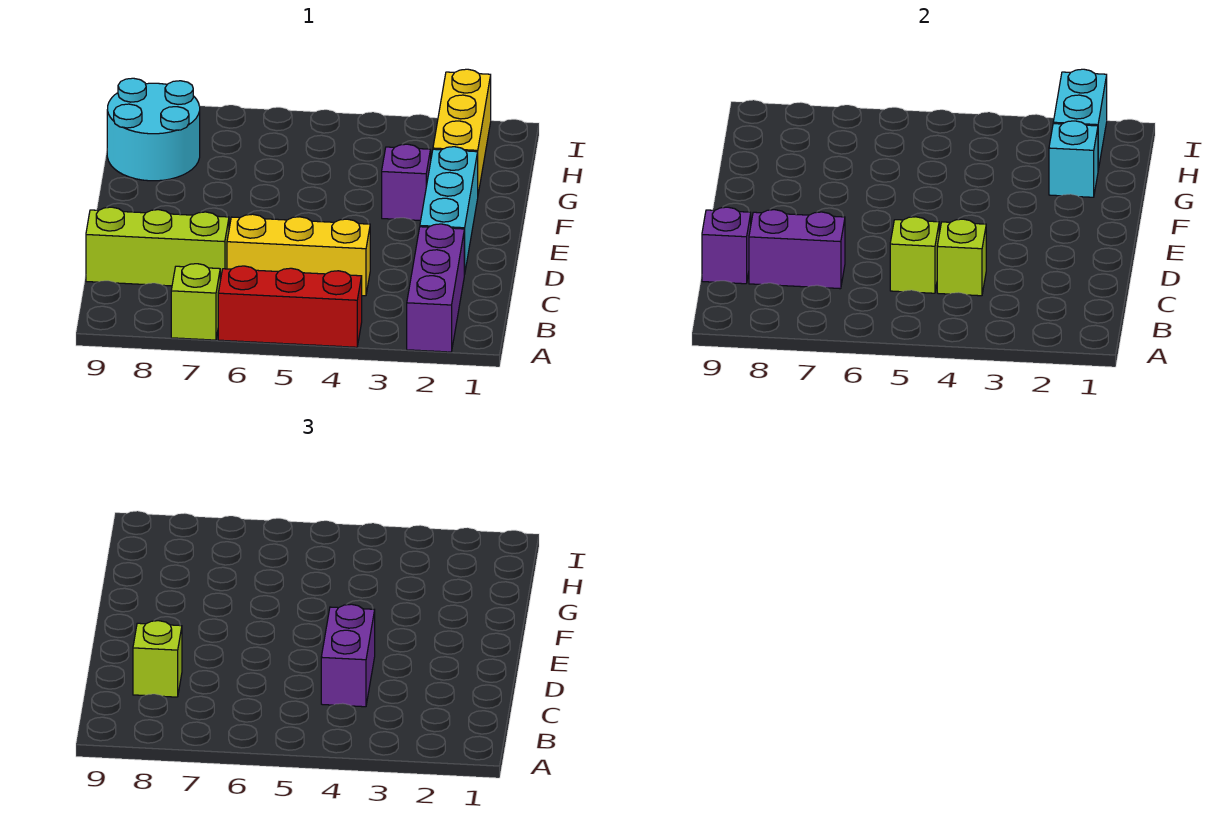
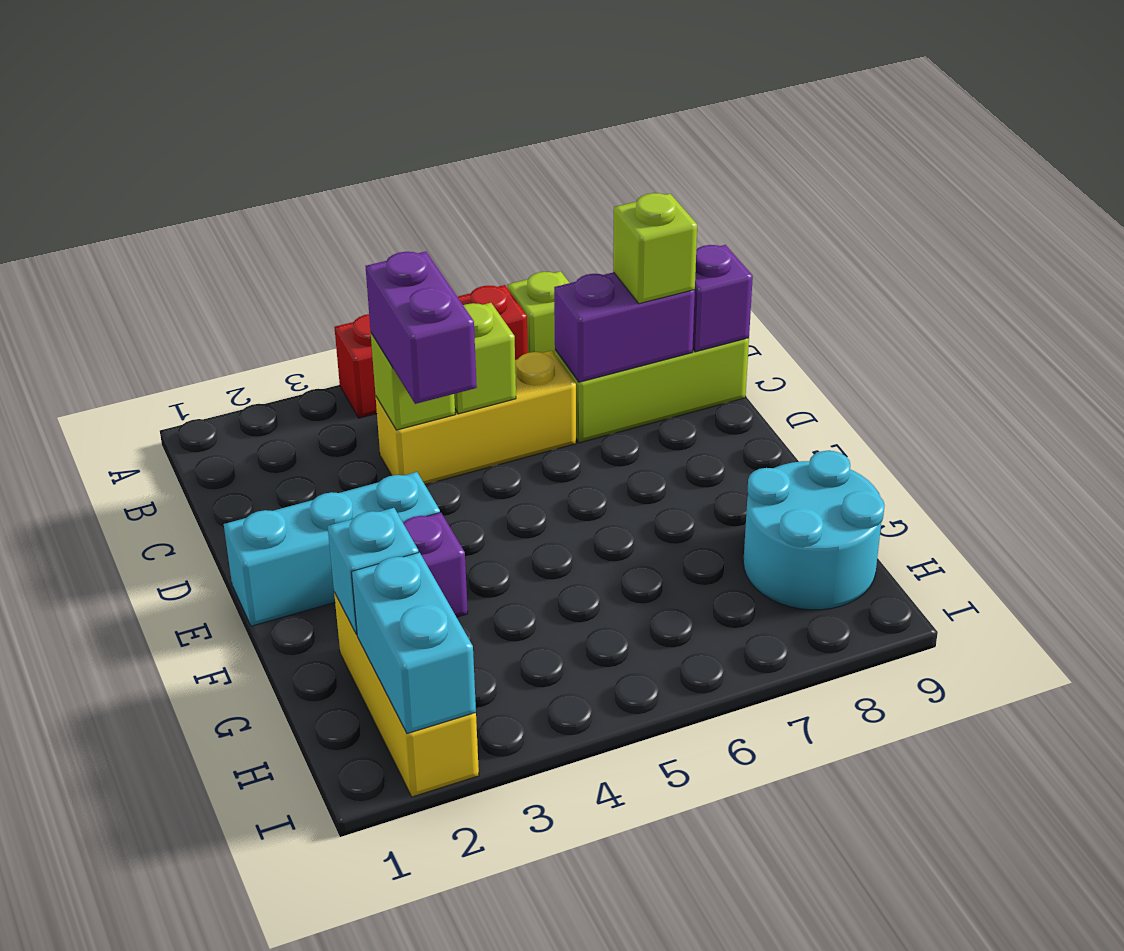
purple 1x3 brick [407,224,464,352] -> none
cyan 1x3 brick [420,147,478,274] -> cyan 1x3 brick turned to [224,472,440,626]

